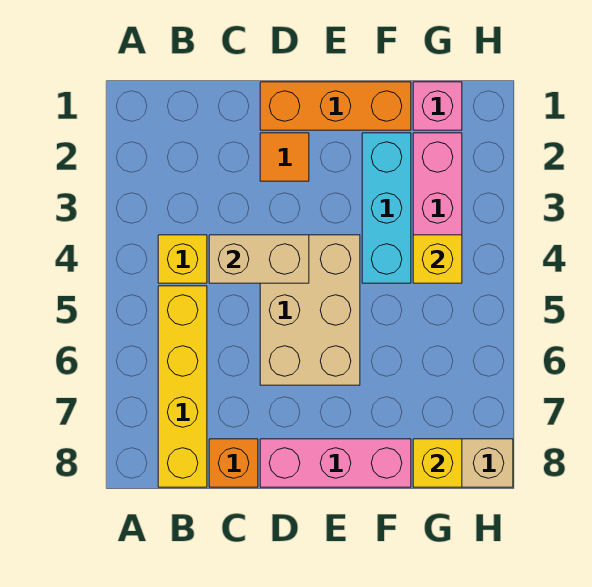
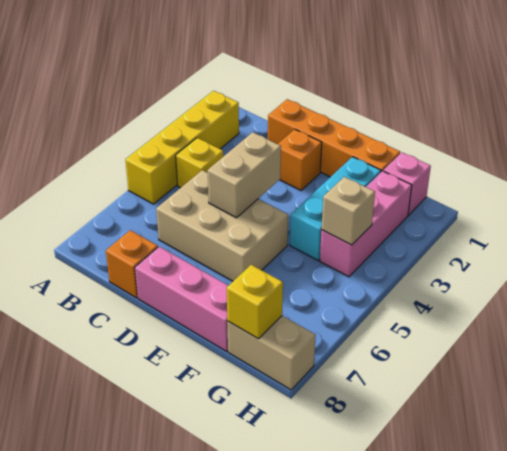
yellow 1x4 brick [158,286,207,487] -> yellow 1x4 brick moved to [125,91,239,204]
tan 1x2 brick [209,235,309,283] -> tan 1x2 brick turned to [208,132,281,218]
orange 1x3 brick [260,82,411,130] -> orange 1x4 brick [268,99,400,177]
orange 1x1 tile [260,133,309,181] -> orange 1x1 brick [278,129,322,190]
tan 2x3 brick [260,235,360,385] -> tan 2x3 brick turned to [156,170,288,281]
yellow 1x1 brick [413,235,462,283] -> tan 1x1 brick [322,177,375,245]

